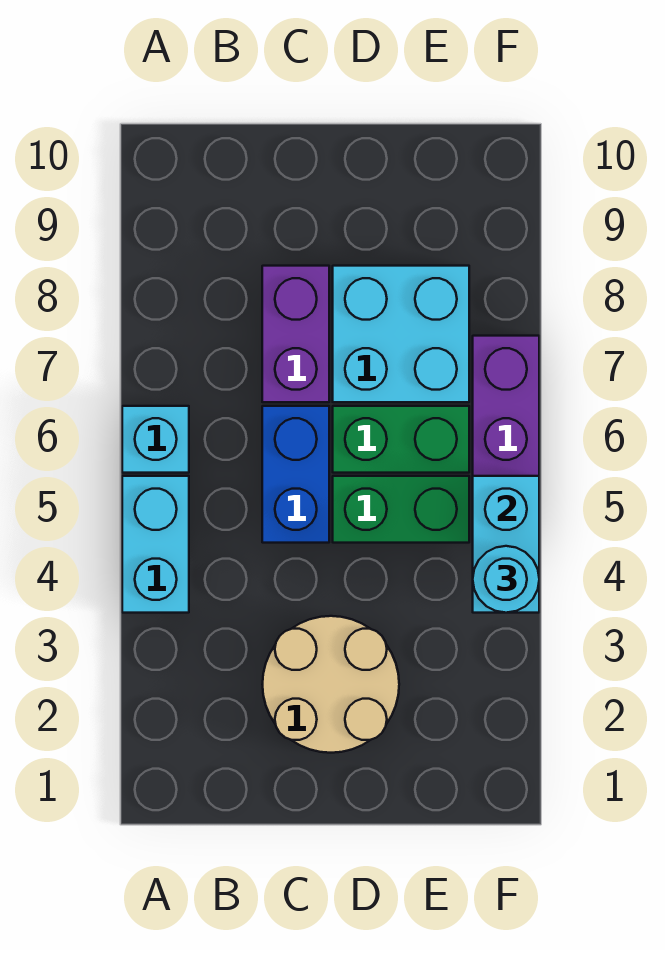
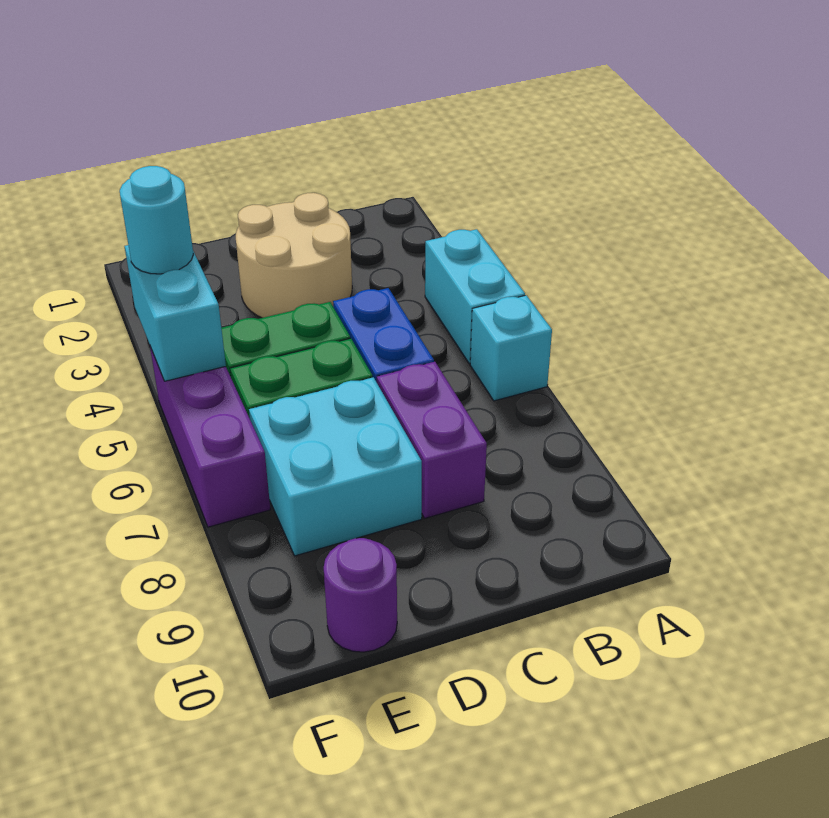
none -> purple 1x1 round brick [324,538,397,652]

